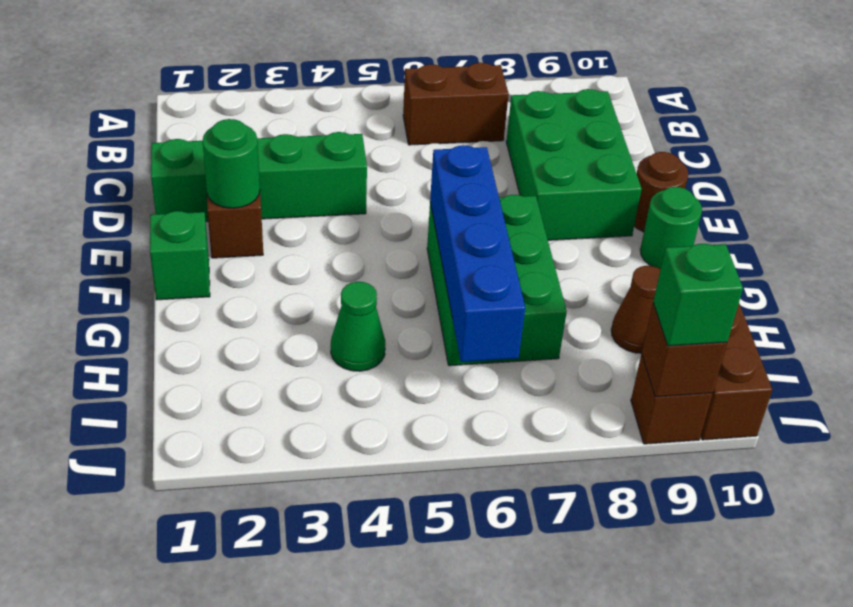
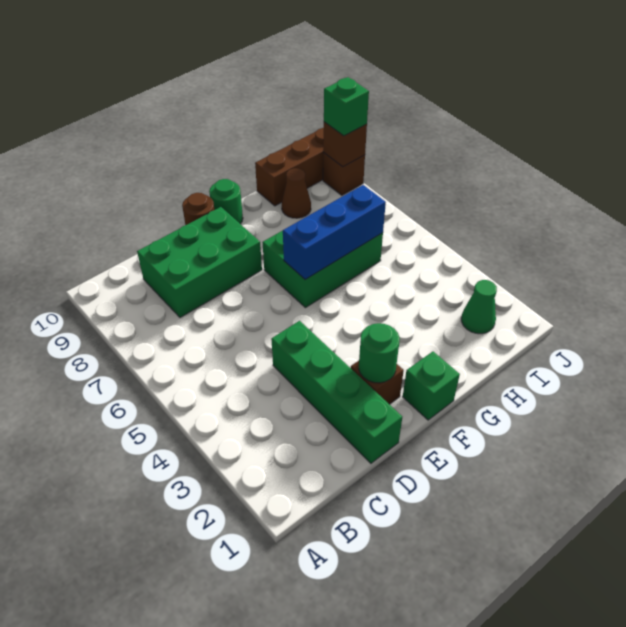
brown 1x2 brick [403,63,509,145] -> none
blue 1x4 brick [430,145,525,362] -> blue 1x3 brick [283,185,386,279]
green 1x1 cone [331,282,385,371] -> green 1x1 cone moved to [461,280,497,334]

